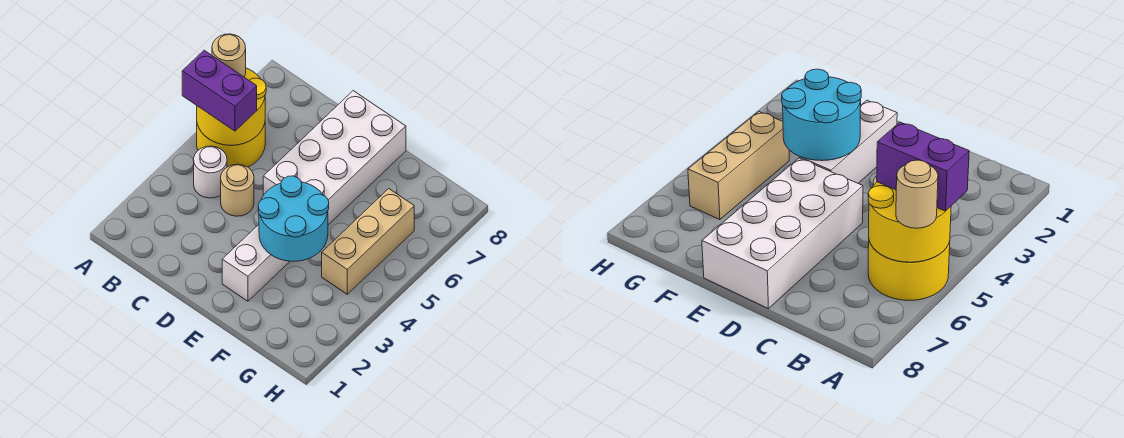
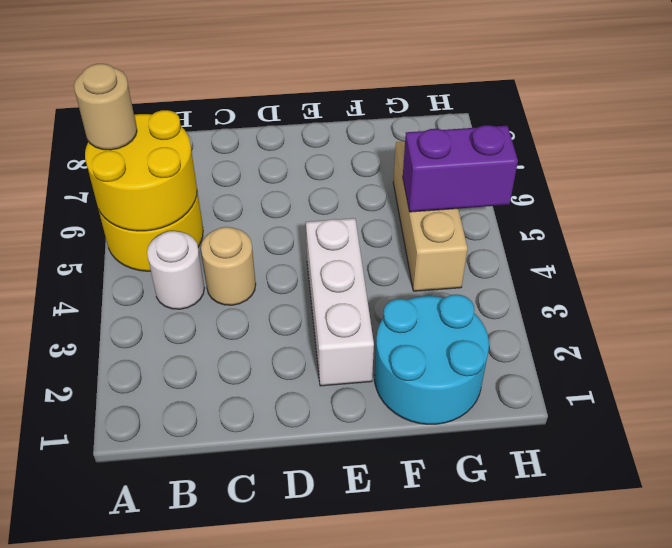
purple 1x2 brick [182,50,257,131] -> purple 1x2 brick moved to [403,125,518,212]
white 2x4 brick [263,91,406,225] -> none
cyan 2x2 round brick [258,176,329,261] -> cyan 2x2 round brick moved to [375,294,489,424]

